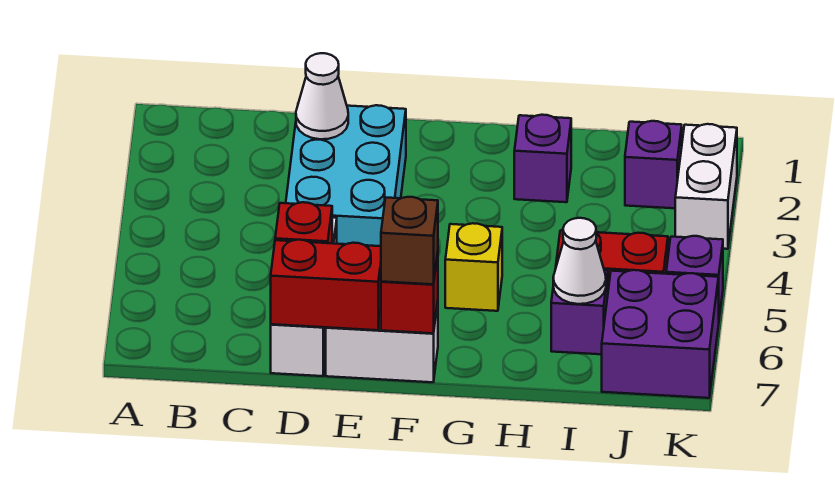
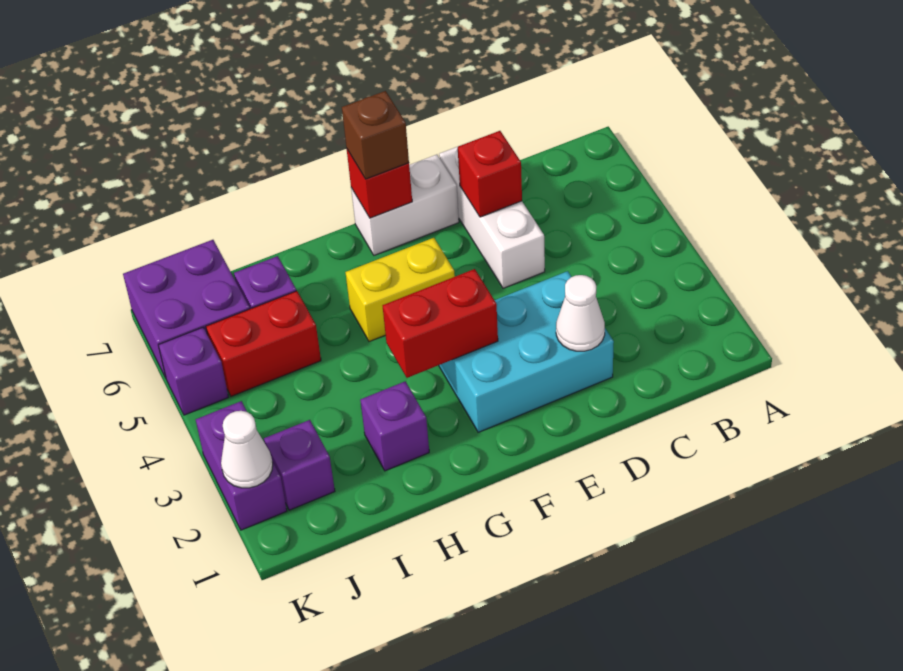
cyan 2x3 brick [286,105,406,246] -> cyan 2x3 brick turned to [439,271,614,432]
red 1x2 brick [271,240,381,330] -> red 1x2 brick moved to [383,269,498,378]
yellow 1x1 brick [445,223,502,311] -> yellow 1x2 brick [345,238,455,342]
white 1x1 cone [553,218,606,304] -> white 1x1 cone moved to [221,411,273,488]
white 1x2 brick [675,124,737,249] -> purple 1x2 brick [196,401,287,530]

